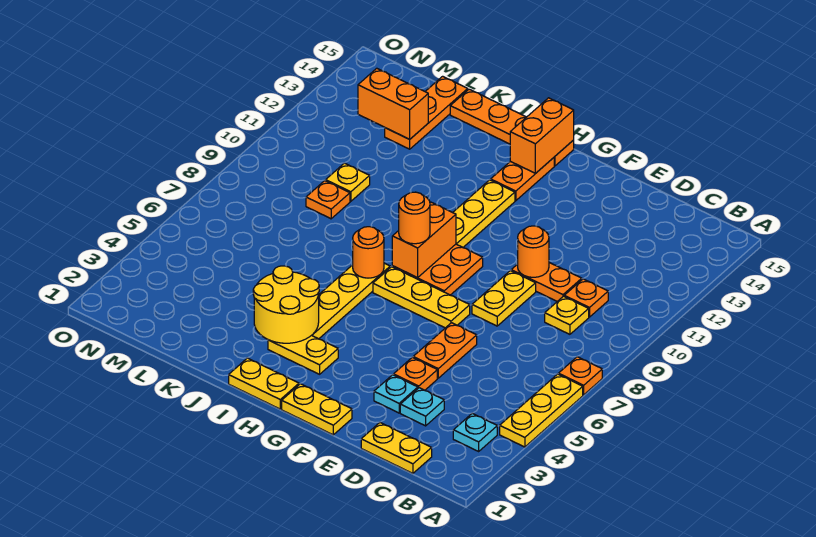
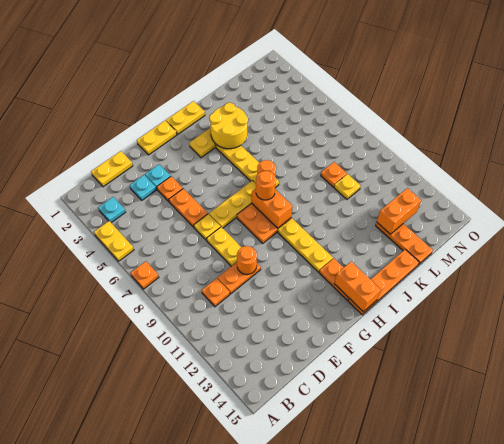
yellow 1x3 plate [500,374,583,447] -> yellow 1x2 plate [94,221,134,261]
yellow 1x1 plate [545,296,589,334] -> yellow 1x1 plate moved to [194,214,221,241]

